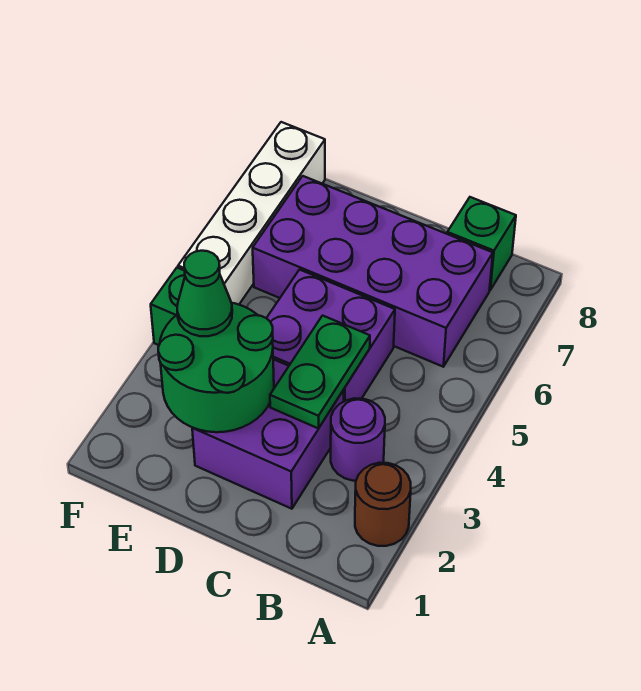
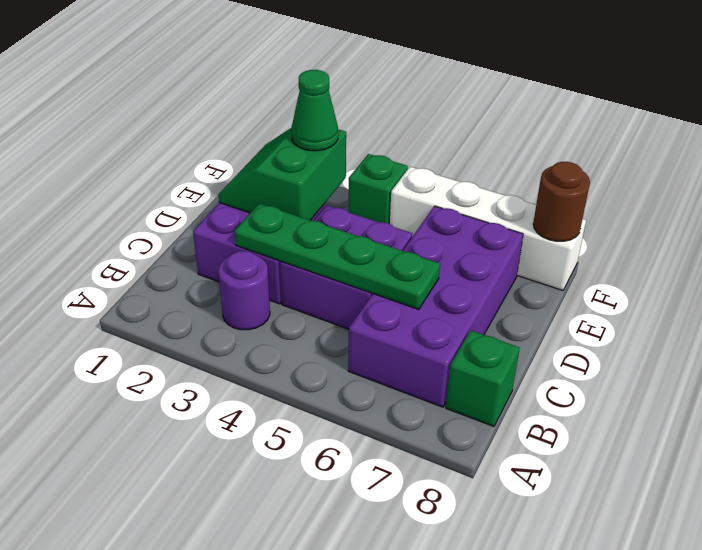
brown 1x1 round brick [355,463,411,546] -> brown 1x1 round brick moved to [533,162,590,241]
green 1x2 plate [270,316,370,428] -> green 1x4 plate [235,203,440,310]
green 2x2 round brick [158,303,274,432] -> green 2x2 slope [218,128,346,220]

